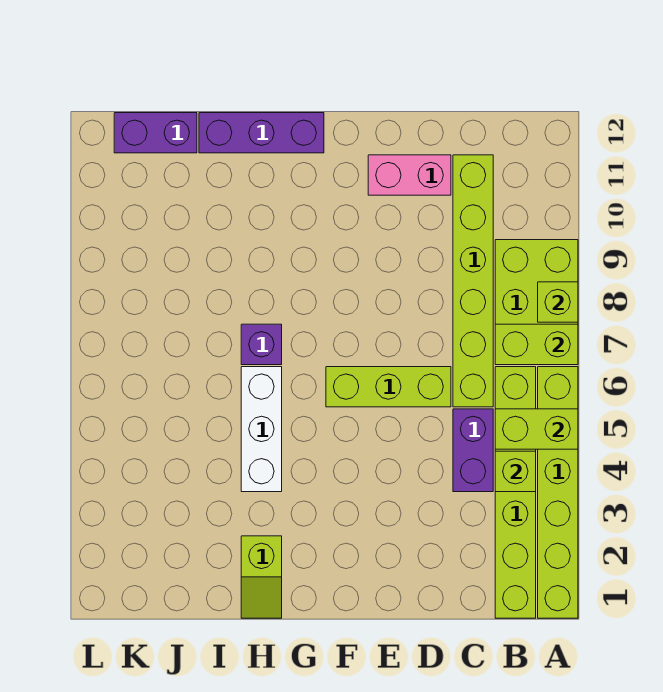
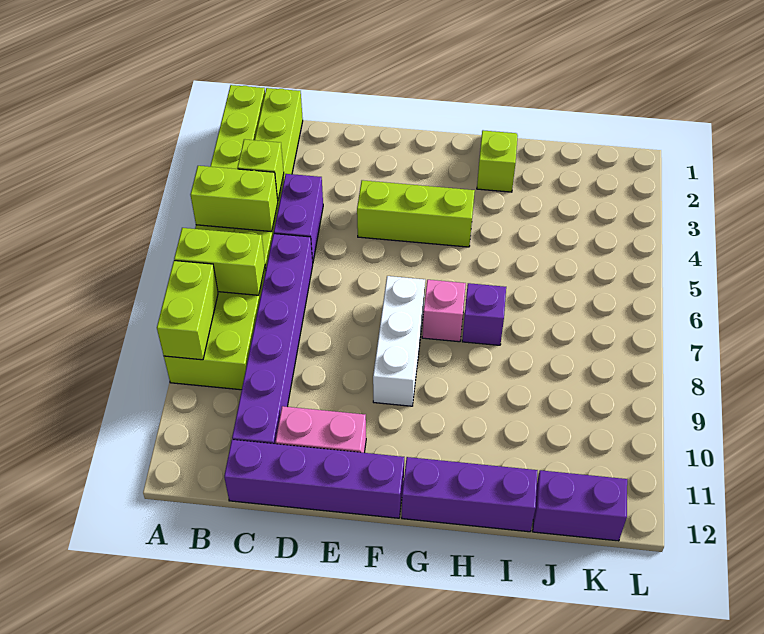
lime 1x1 brick [538,282,578,322] -> lime 1x2 brick [157,261,218,360]
lime 1x6 brick [453,155,493,407] -> purple 1x6 brick [232,234,313,444]
none -> purple 1x4 brick [224,440,404,518]
lime 1x3 brick [326,367,451,407] -> lime 1x3 brick moved to [357,180,475,247]
none -> pink 1x1 brick [422,280,466,342]
white 1x3 brick [241,367,282,492] -> white 1x3 brick moved to [373,276,425,406]

